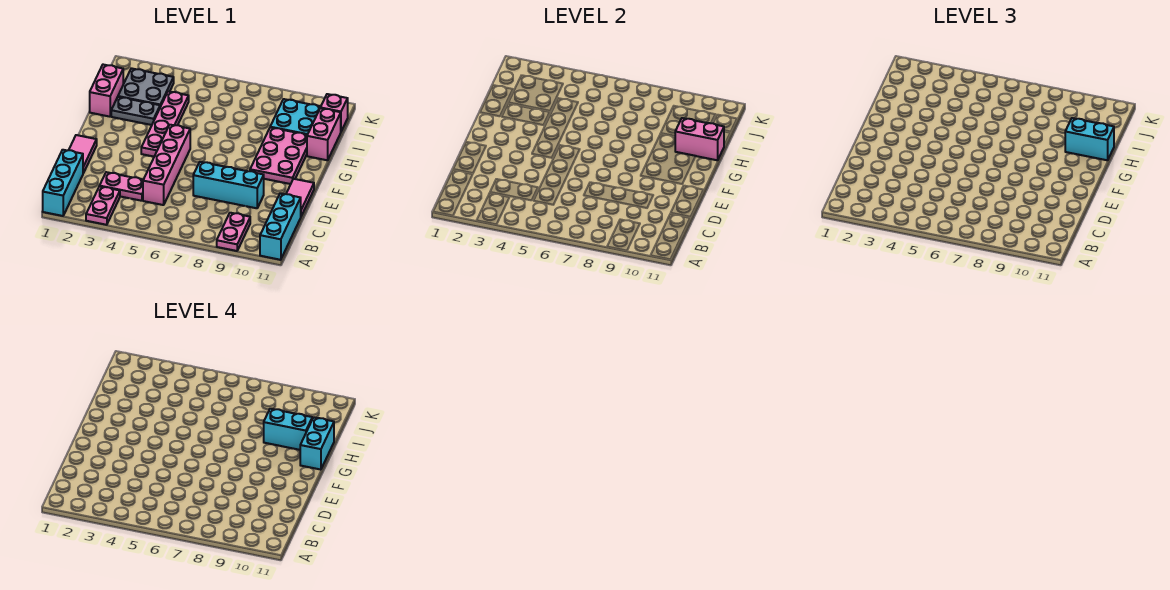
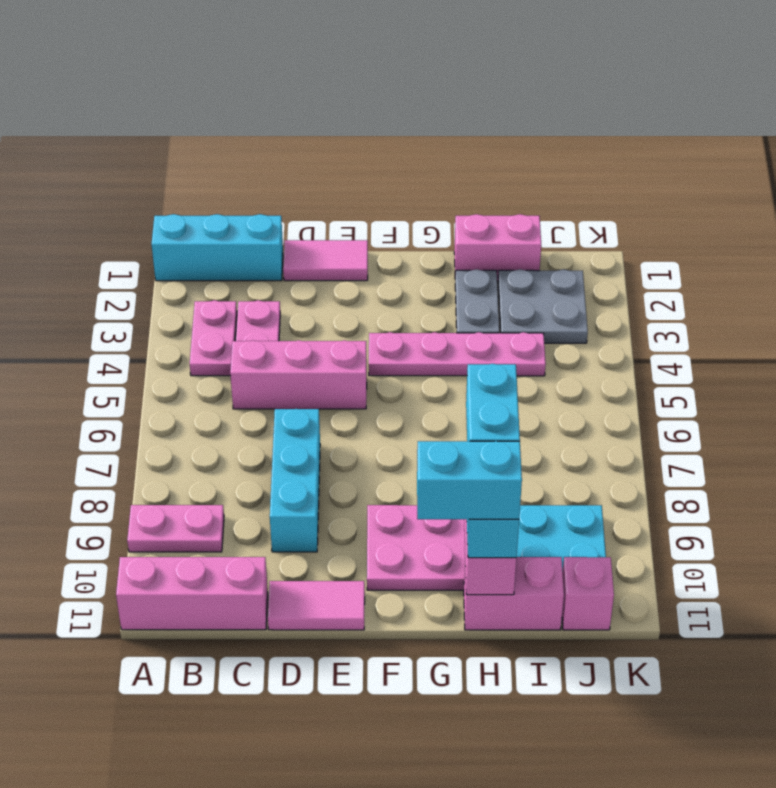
pink 1x2 plate [86,186,120,225] -> pink 1x2 plate turned to [190,300,237,376]
cyan 1x3 brick [260,193,301,260] -> pink 1x3 brick [116,557,268,630]
pink 1x4 brick [143,125,190,205] -> pink 1x3 brick [230,340,367,409]

